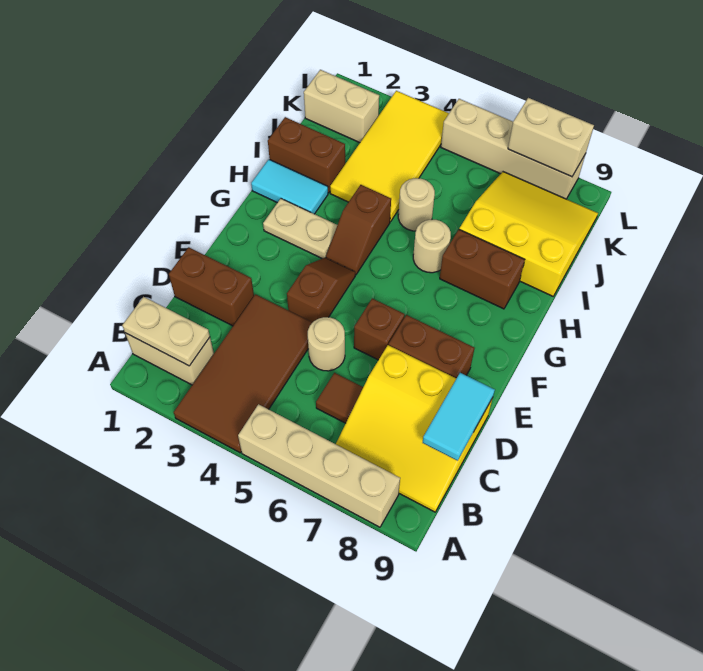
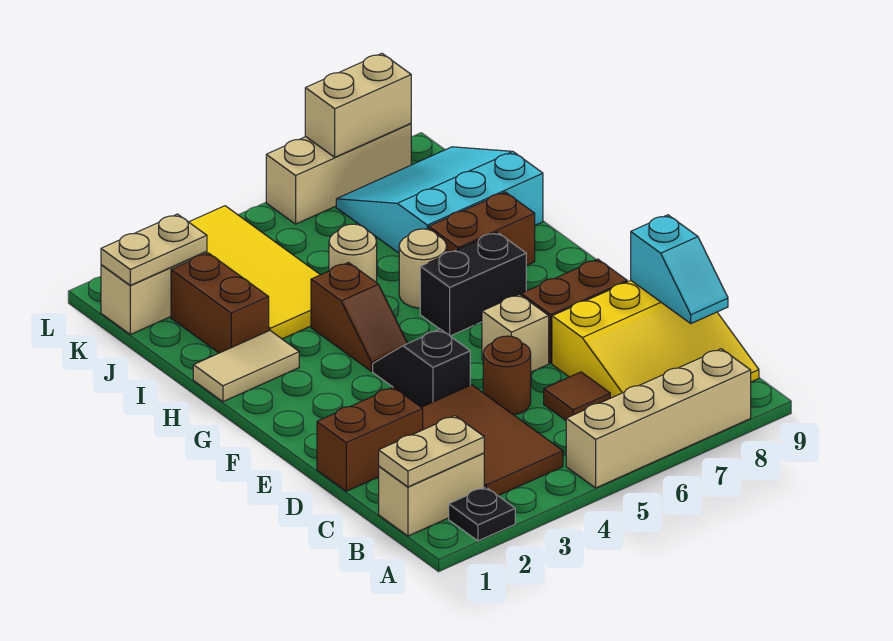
none -> black 1x1 plate [449,487,515,541]
brown 2x4 tile [174,294,313,453] -> brown 2x3 tile [422,385,563,496]
cyan 1x2 tile [423,373,495,461] -> cyan 1x2 slope [631,215,728,324]
tan 1x1 round brick [308,317,345,371] -> brown 1x1 round brick [483,336,531,415]
brown 1x2 slope [287,258,355,322] -> black 1x2 slope [373,329,470,407]
brown 1x1 brick [354,298,405,360] -> tan 1x1 brick [482,294,549,372]
tan 1x2 plate [263,199,337,259] -> tan 1x2 plate moved to [101,214,207,285]
none -> black 1x2 brick [420,232,526,336]
cyan 1x2 tile [251,159,328,214] -> tan 1x2 tile [193,331,299,402]
brown 1x2 brick [268,117,345,193] -> brown 1x2 brick turned to [171,253,269,353]
yellow 3x3 slope [459,172,598,296] -> cyan 3x3 slope [336,147,543,253]
tan 1x4 brick [441,99,586,199] -> tan 1x3 brick [266,124,411,224]

